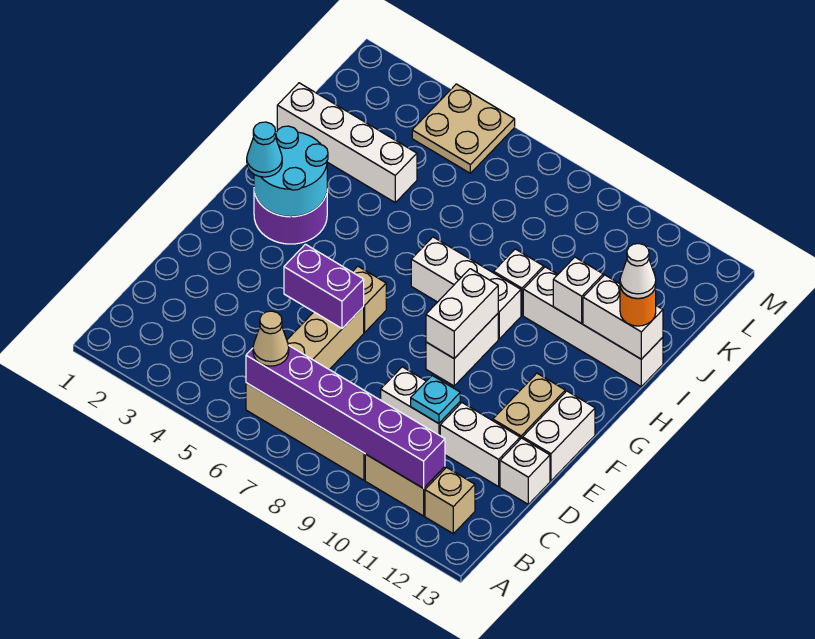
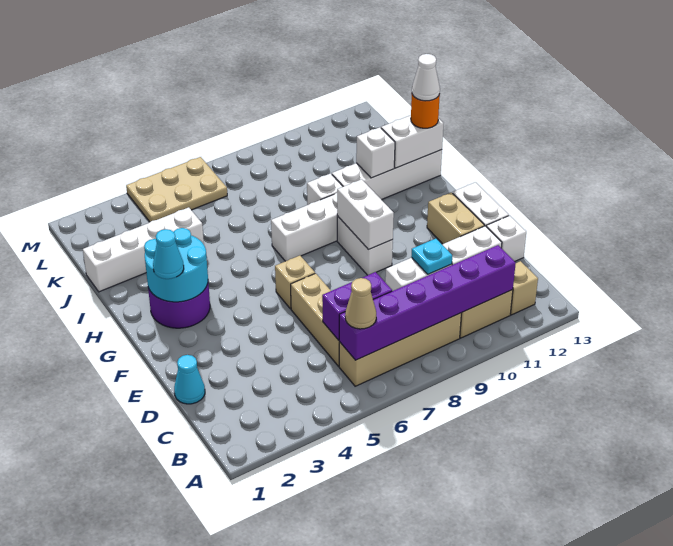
none -> cyan 1x1 cone [174,355,205,404]
purple 1x2 brick [284,244,364,328] -> purple 1x2 brick moved to [322,272,392,340]
tan 2x2 plate [412,84,515,173] -> tan 2x3 plate [126,157,227,222]

